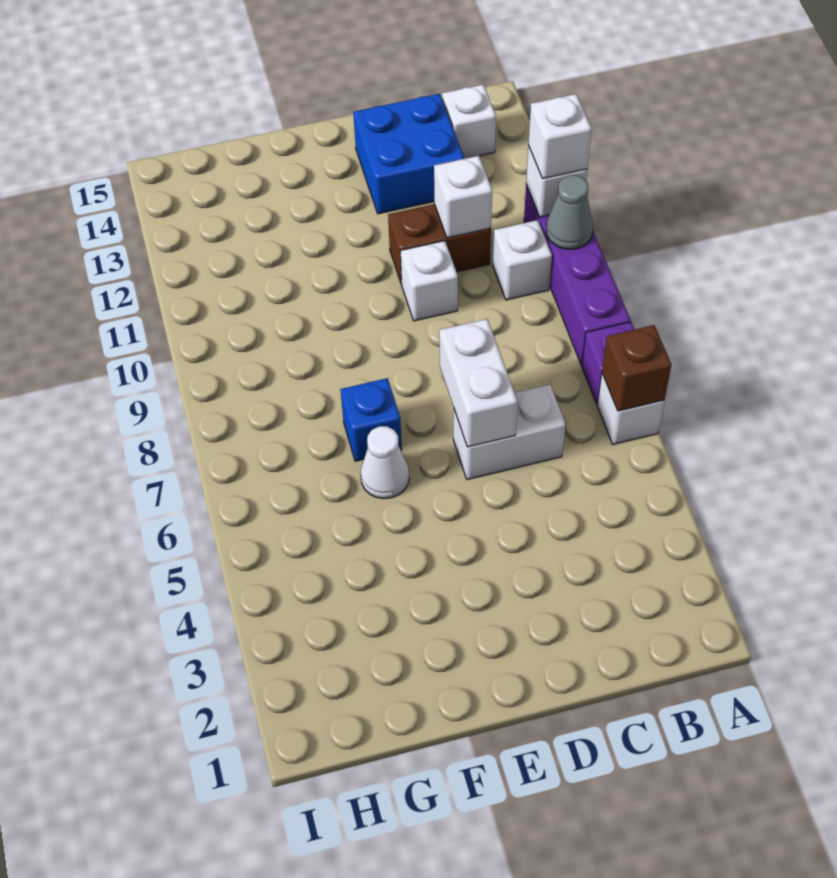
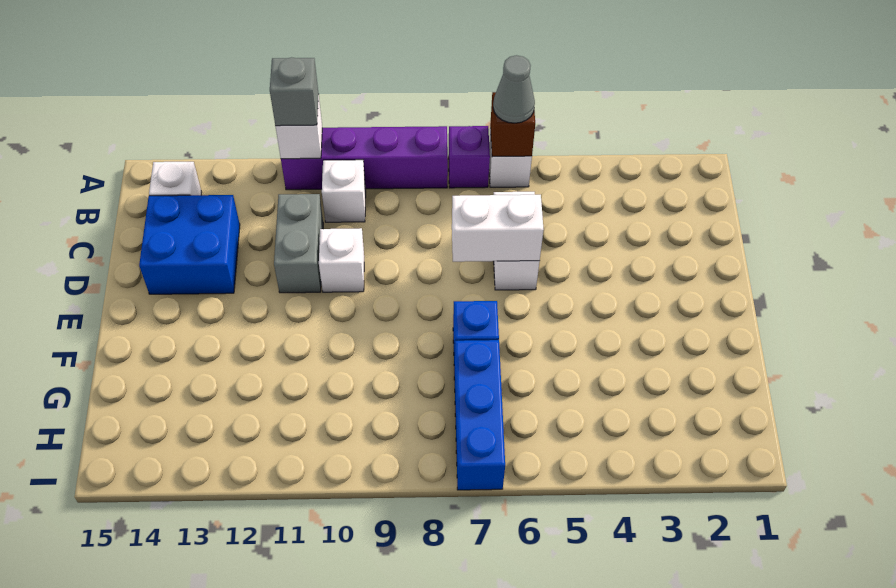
grey 1x1 cone [546,175,593,249] -> grey 1x1 cone moved to [493,55,535,123]
white 1x1 brick [528,94,592,179] -> grey 1x1 brick [270,57,319,126]
brown 1x2 brick [388,204,491,284] -> grey 1x2 brick [274,194,323,293]
white 1x1 brick [434,156,492,238] -> none
white 1x1 cone [360,426,409,499] -> none
none -> blue 1x3 brick [454,340,505,490]

